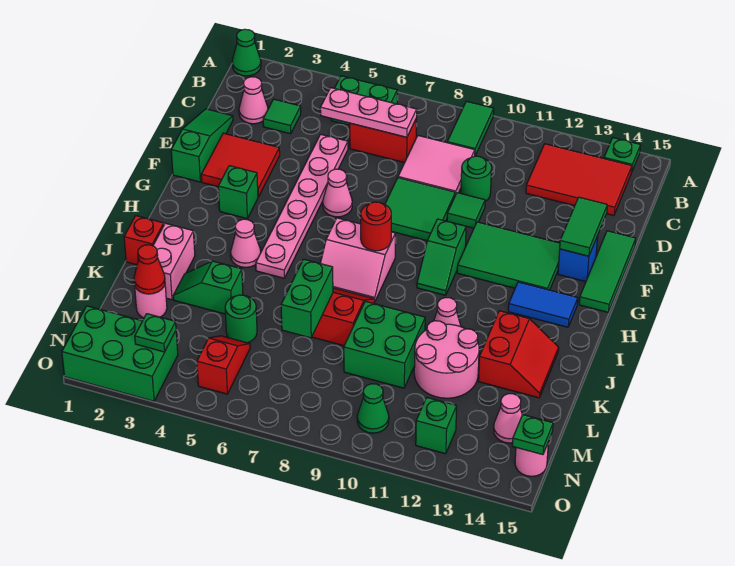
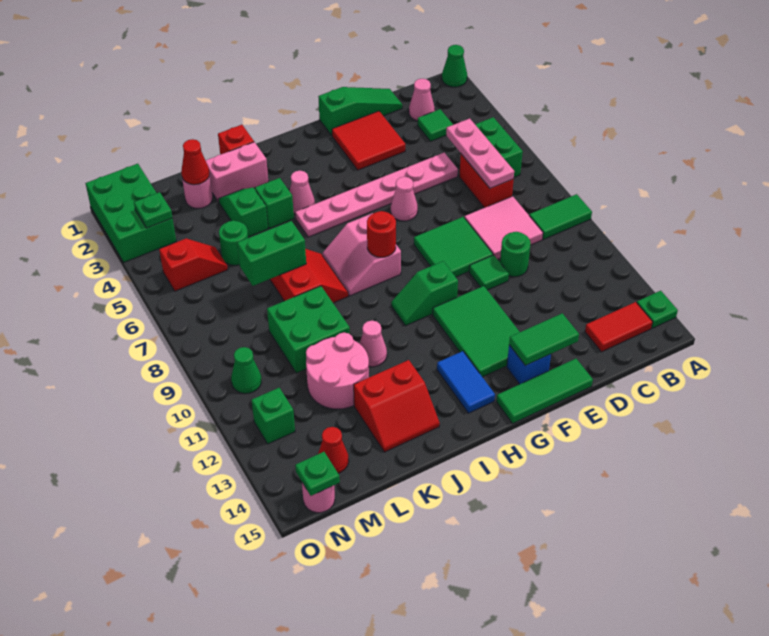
red 2x3 tile [526,144,632,216] -> red 1x2 tile [585,302,653,352]
green 1x1 brick [218,166,258,219] -> green 1x1 brick moved to [255,178,294,229]
pink 1x1 cone [494,394,522,443] -> red 1x1 cone [318,427,349,473]

